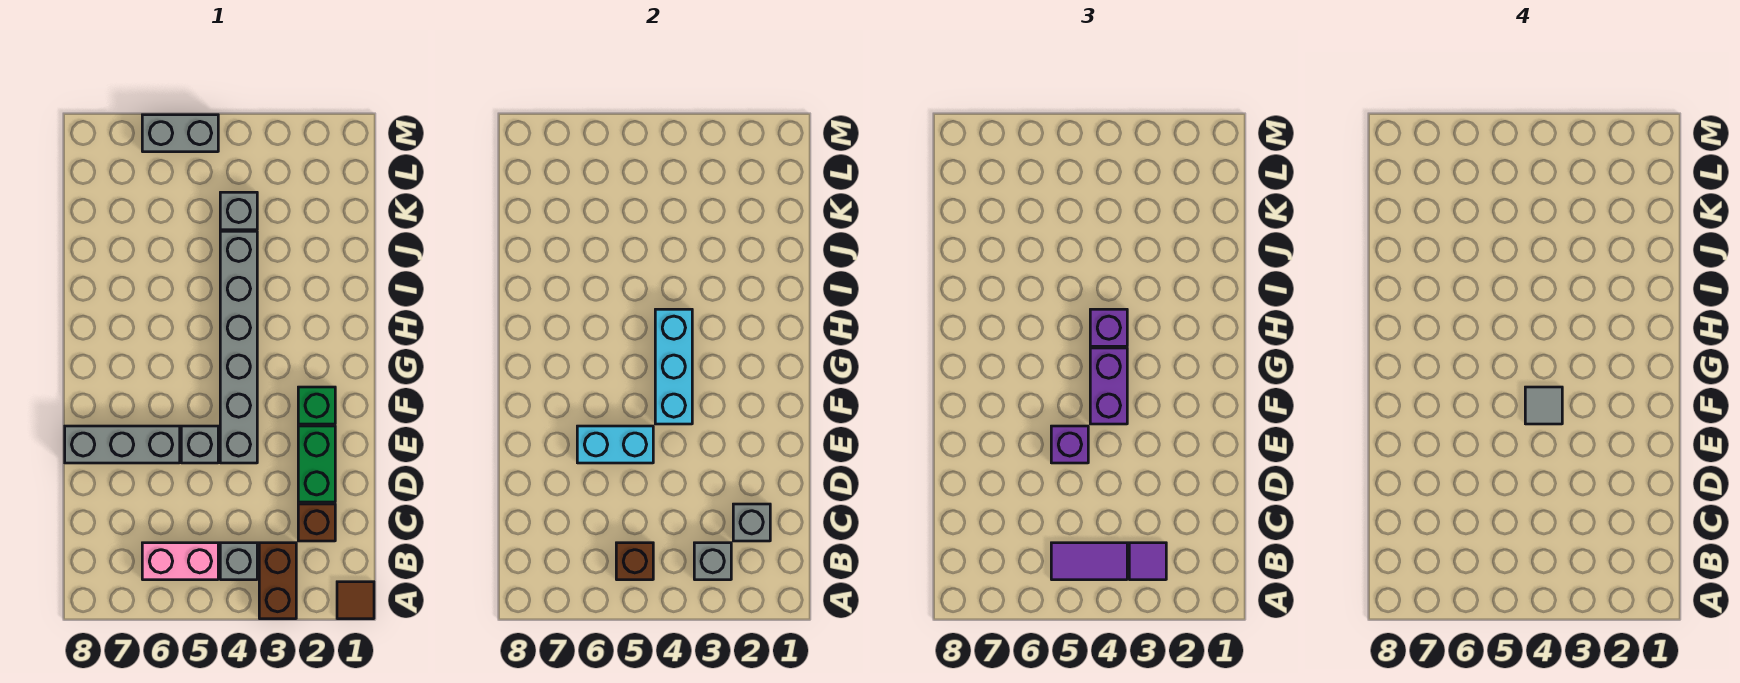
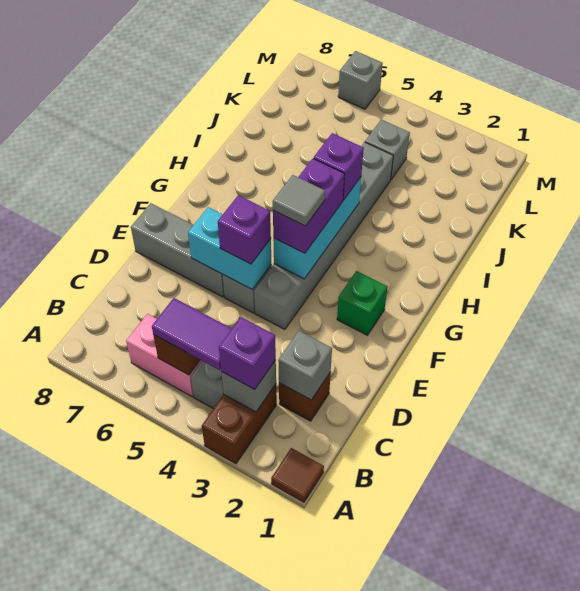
purple 1x1 tile [1129,543,1166,580] -> purple 1x1 brick [219,317,276,389]
green 1x2 brick [298,426,335,502] -> none
grey 1x2 brick [142,115,218,152] -> grey 1x1 brick [338,51,383,109]

